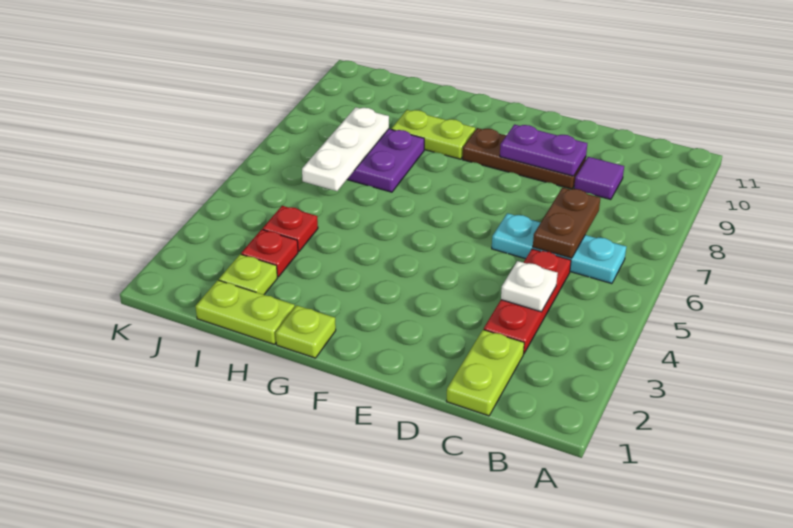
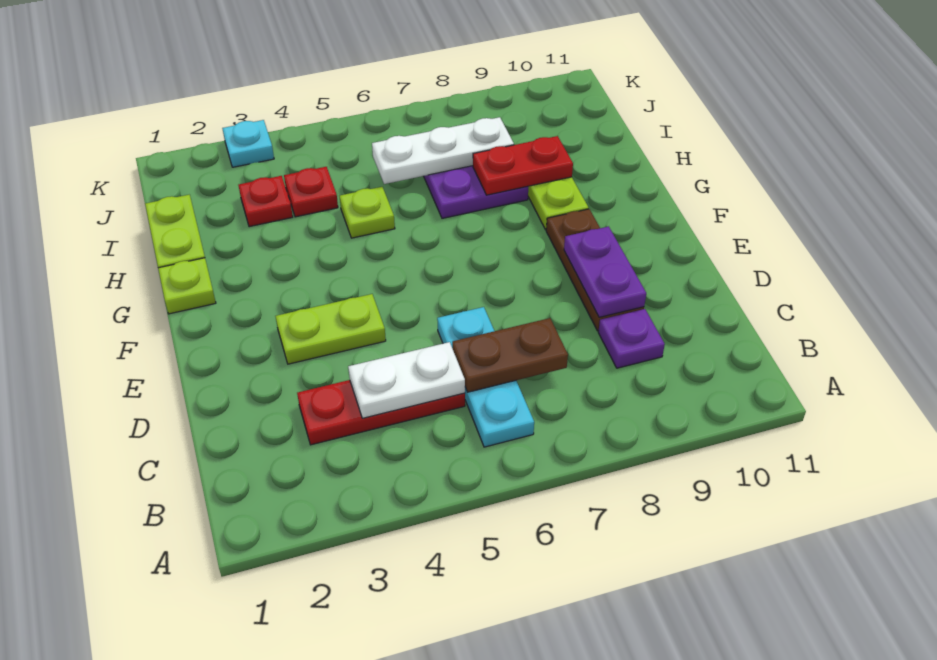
lime 1x2 plate [446,330,524,416] -> lime 1x2 plate moved to [275,294,386,364]
white 1x1 plate [501,261,558,312] -> white 1x2 plate [348,342,465,418]
purple 1x1 tile [574,157,624,200] -> purple 1x1 plate [598,309,665,368]
none -> red 1x2 plate [473,136,573,195]
lime 1x1 plate [219,254,277,295] -> lime 1x1 plate moved to [340,187,395,238]
none -> cyan 1x1 plate [222,120,274,167]

